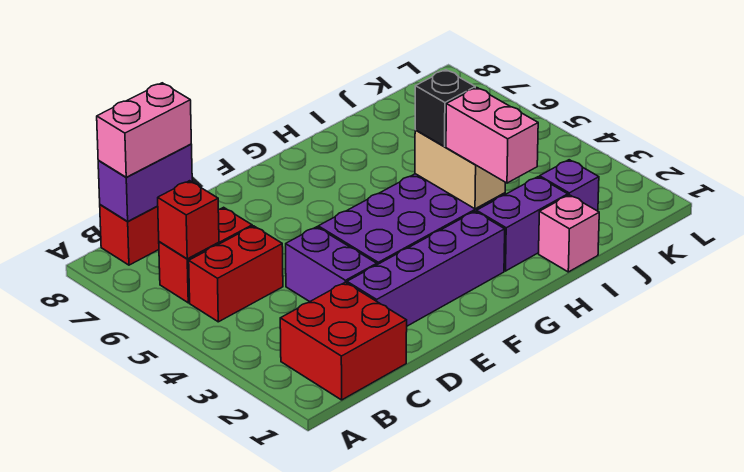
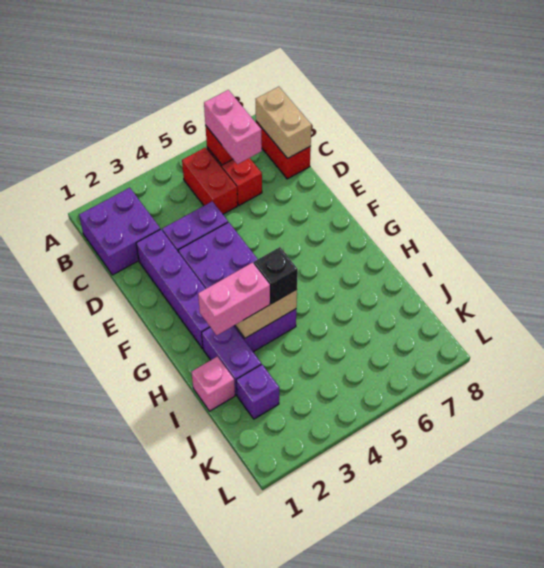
red 2x2 brick [280,282,407,400] -> purple 2x2 brick [79,188,160,275]
purple 1x2 brick [98,144,192,222] -> tan 1x2 brick [256,87,312,158]
pink 1x2 brick [97,83,191,177] -> pink 1x2 brick moved to [204,90,262,164]

